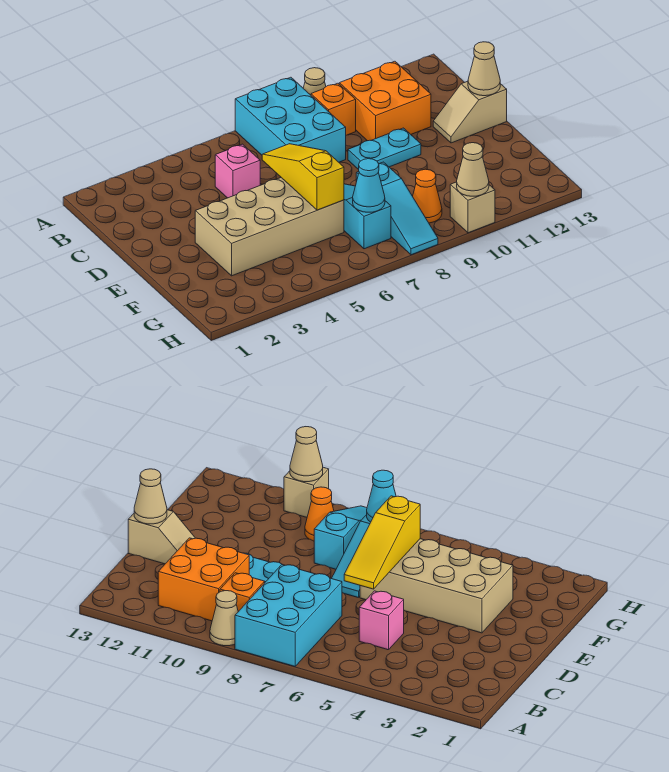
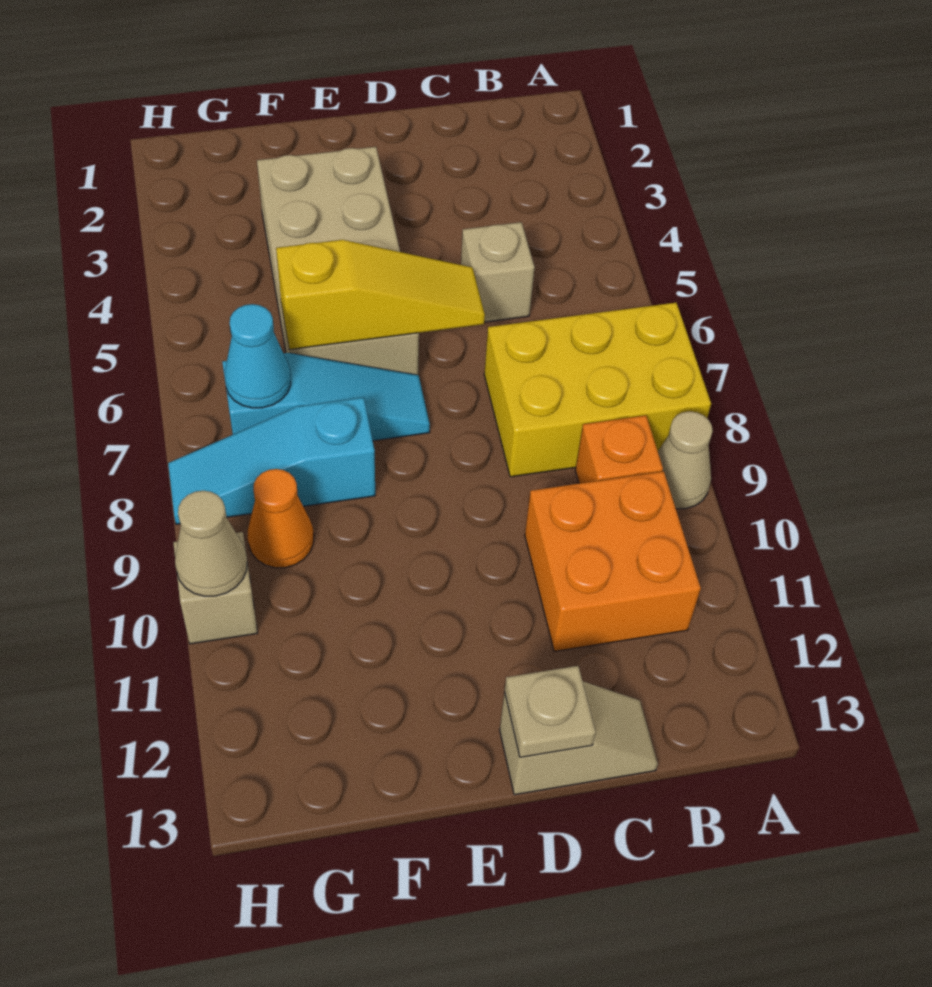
cyan 2x3 brick [235,77,346,162] -> yellow 2x3 brick [484,303,711,477]
pink 1x1 brick [215,144,260,198] -> tan 1x1 brick [461,222,535,322]
cyan 1x2 plate [348,128,421,170] -> none
tan 1x2 slope [433,81,507,143] -> tan 1x2 slope turned to [500,681,658,795]
tan 1x1 cone [468,42,500,96] -> tan 1x1 plate [504,666,596,757]

